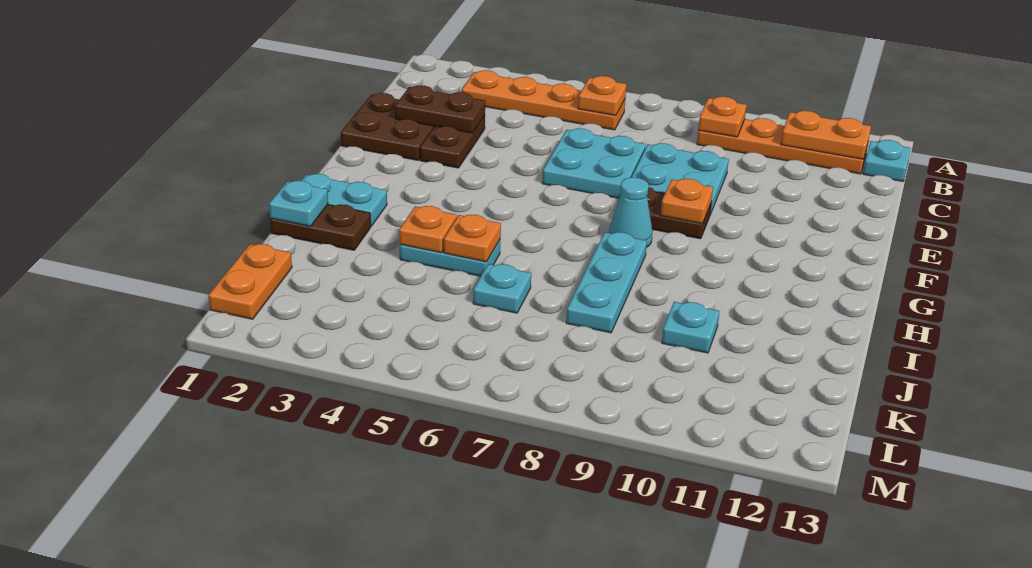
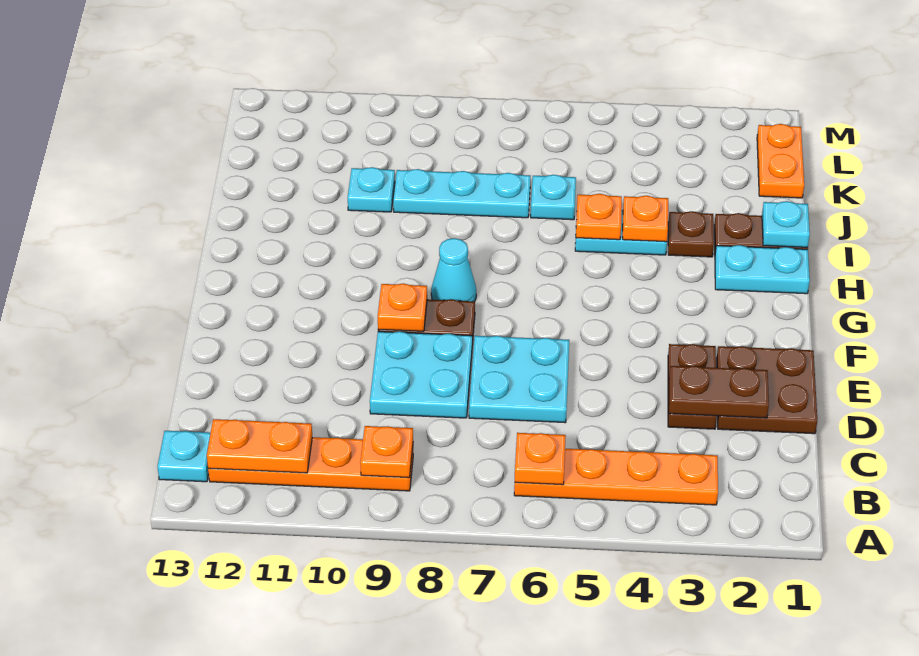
cyan 1x3 plate [566,232,647,333] -> cyan 1x3 plate turned to [393,169,530,218]
none -> brown 1x1 plate [668,211,714,257]

